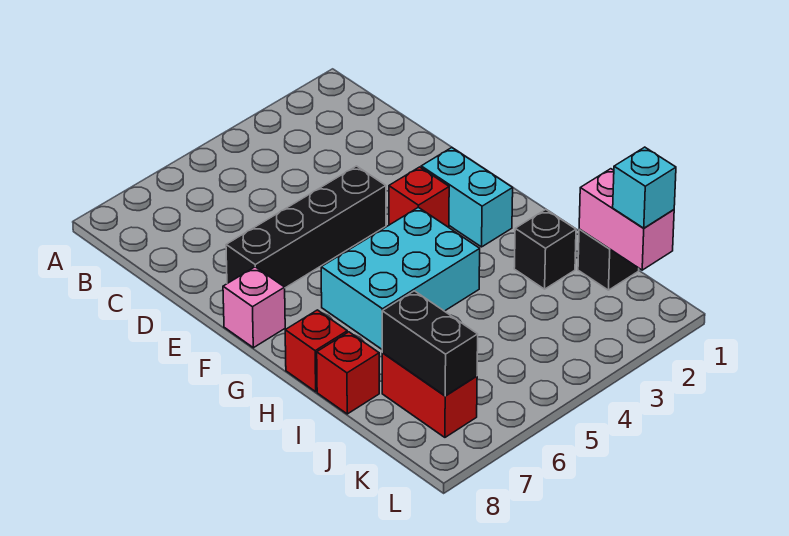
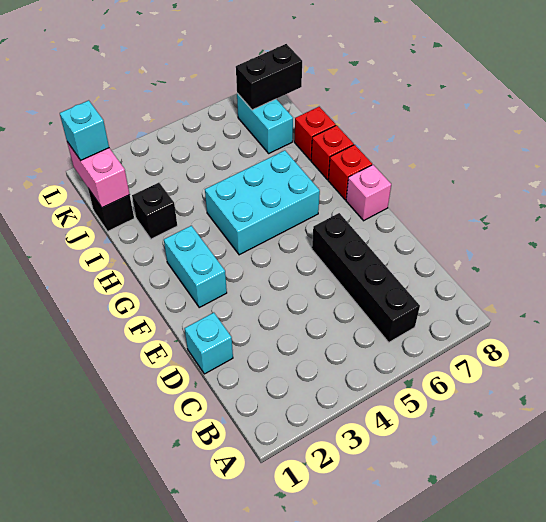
none -> cyan 1x1 brick [185,313,233,374]
black 1x4 brick [226,166,386,288] -> black 1x4 brick turned to [312,213,420,342]
red 1x1 brick [389,167,449,227] -> red 1x1 brick moved to [328,145,372,200]
red 1x2 brick [382,353,477,437] -> cyan 1x2 brick [237,93,293,153]
black 1x2 brick [382,291,478,396] -> black 1x2 brick turned to [236,44,302,110]

